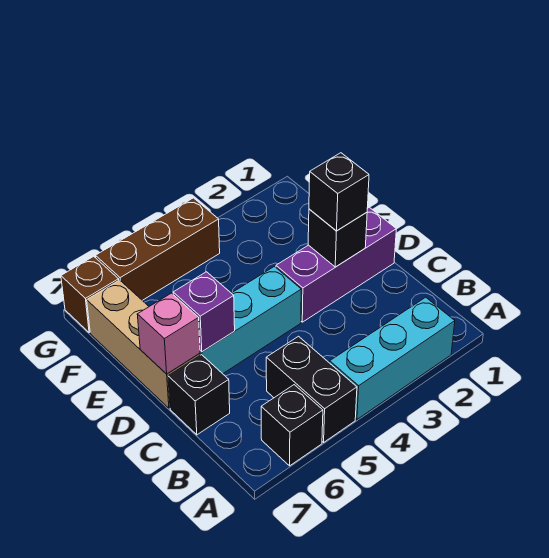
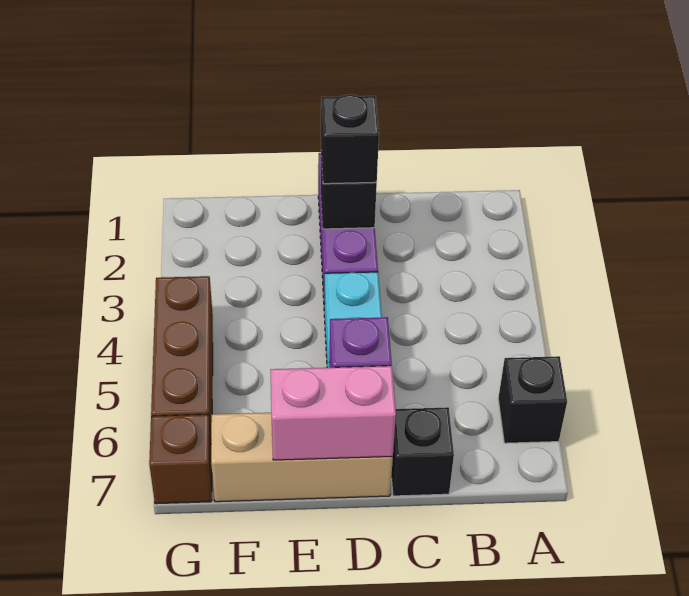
cyan 1x3 brick [330,297,455,419] -> none
black 1x2 brick [266,336,357,442] -> none
pink 1x1 brick [137,293,200,374] -> pink 1x2 brick [271,366,396,460]

